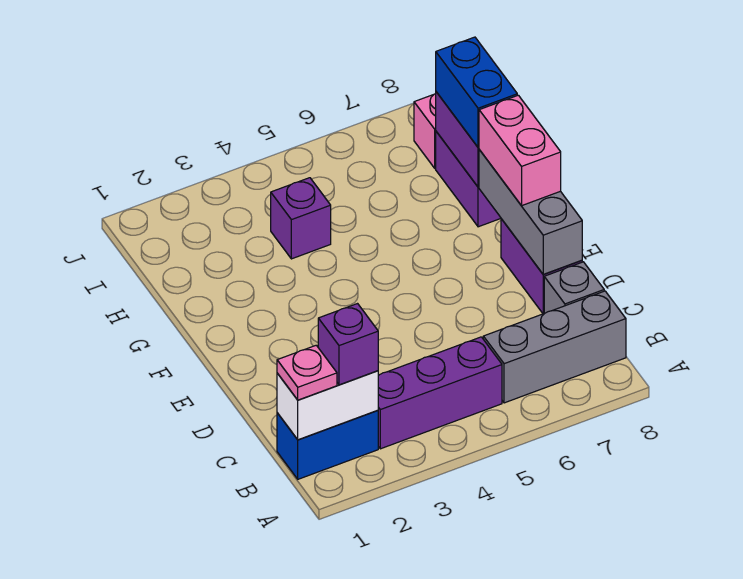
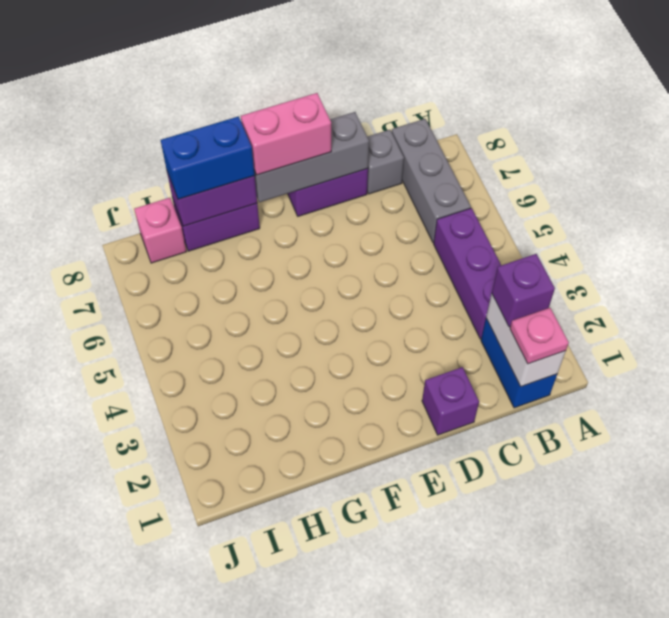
purple 1x1 brick [271,178,331,259] -> purple 1x1 brick moved to [422,367,479,435]

